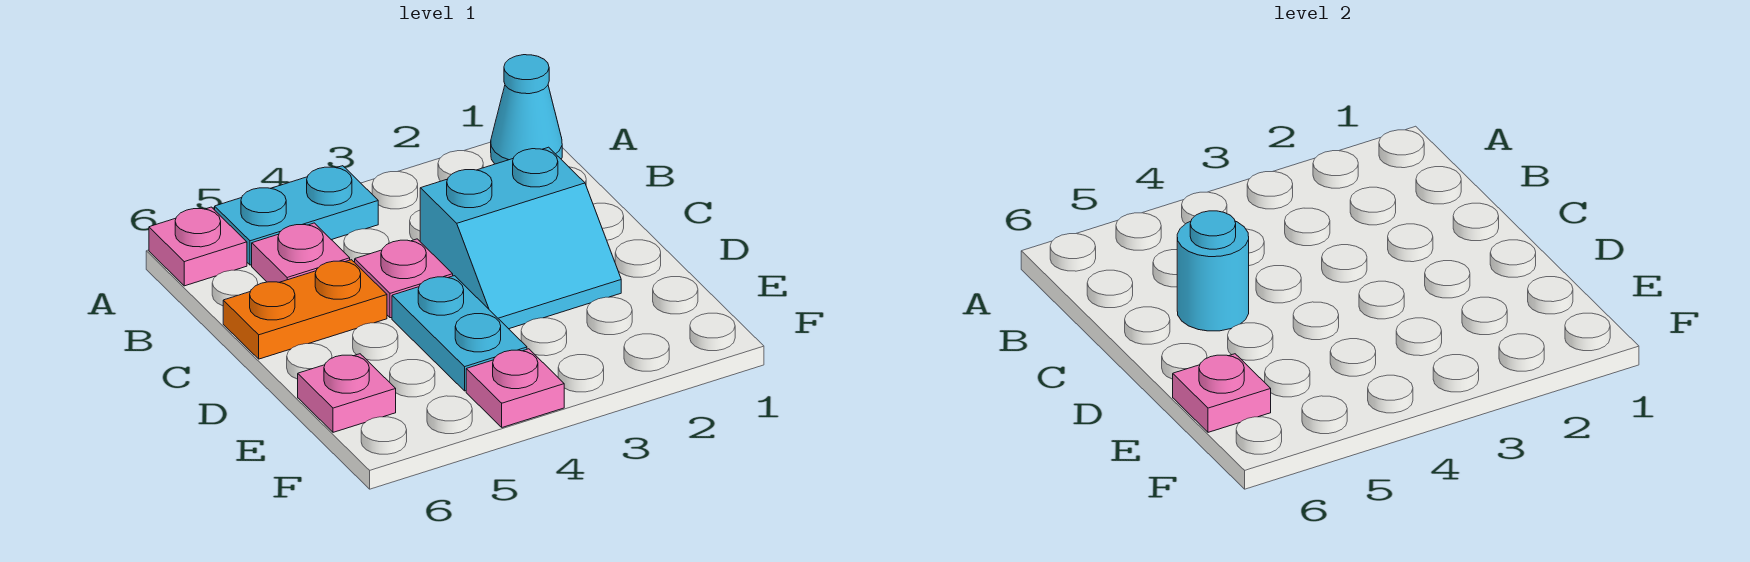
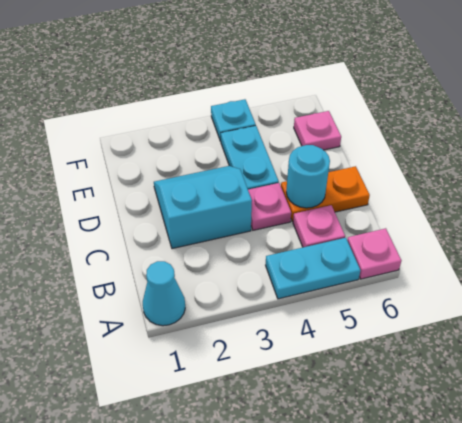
pink 1x1 plate [1173,354,1271,432] -> none
pink 1x1 plate [466,349,564,427] -> cyan 1x1 plate [211,99,256,141]

